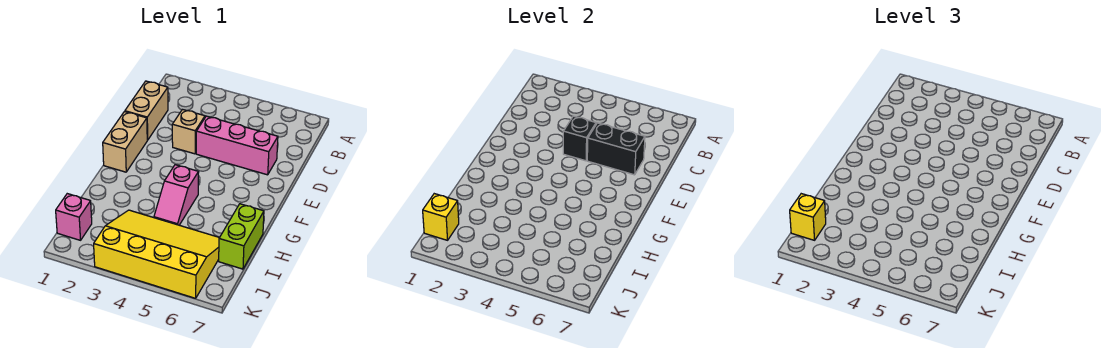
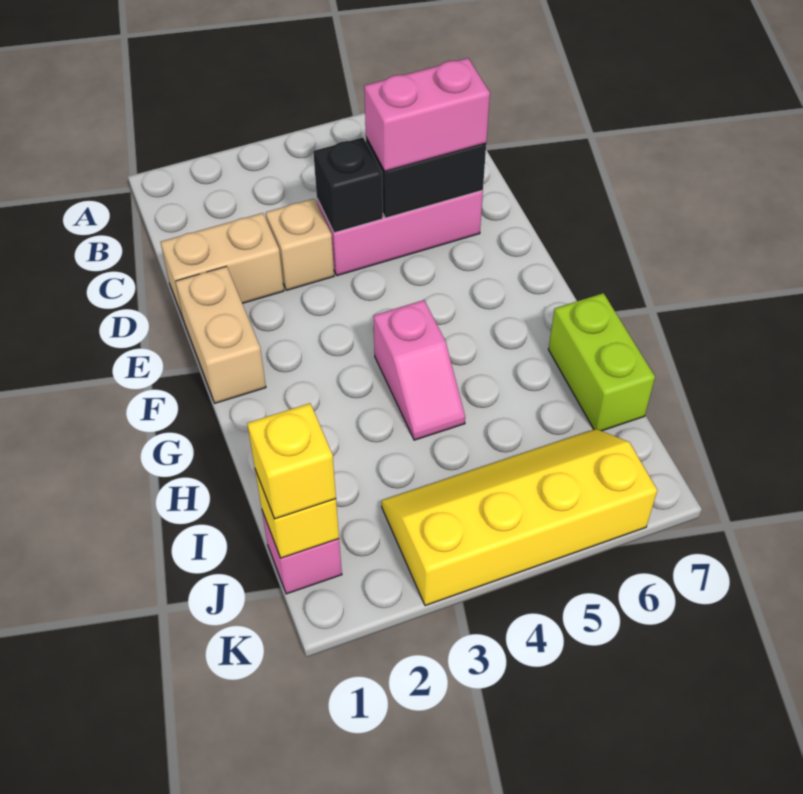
tan 1x2 brick [125,81,168,140] -> tan 1x2 brick turned to [161,213,284,318]
none -> pink 1x2 brick [364,58,490,171]
yellow 3x4 slope [94,210,219,298] -> yellow 2x4 slope [382,429,657,606]

